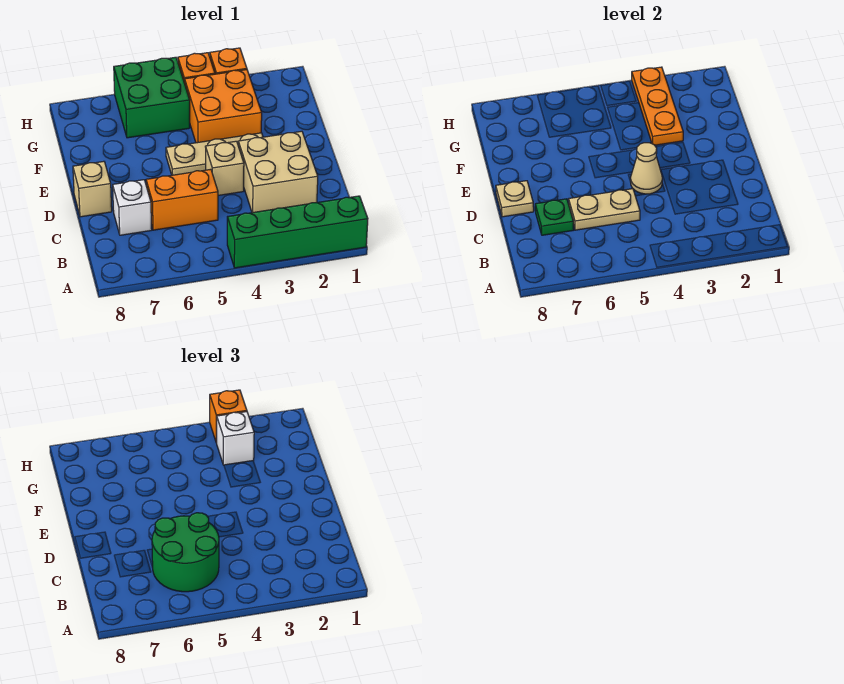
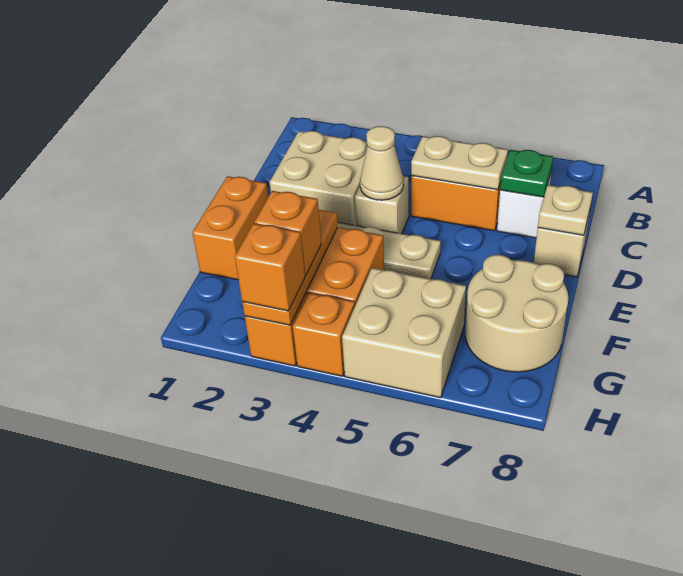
green 1x4 brick [227,196,368,268] -> none
green 2x2 round brick [152,513,219,592] -> none
none -> orange 1x2 brick [192,176,268,280]
none -> tan 2x2 round brick [465,255,568,372]
white 1x1 brick [217,412,254,465] -> orange 1x1 brick [255,191,321,275]
green 2x2 brick [114,57,190,138] -> tan 2x2 brick [342,268,466,398]

